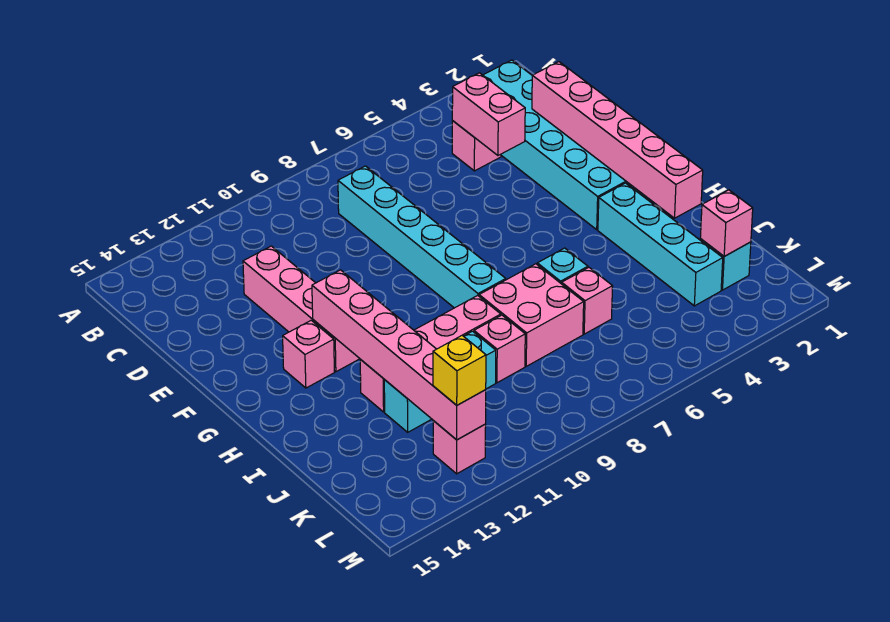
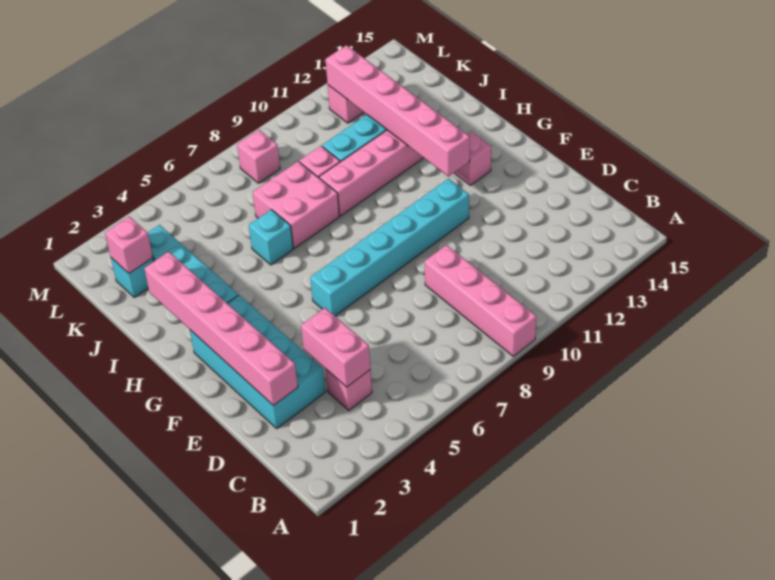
cyan 2x6 brick [483,60,651,230] -> cyan 2x4 brick [190,295,326,428]
cyan 1x6 brick [338,166,506,308] -> cyan 1x6 brick turned to [310,179,469,316]
pink 1x4 brick [243,246,360,372] -> pink 1x4 brick moved to [425,245,536,356]
pink 1x1 brick [562,268,613,334] -> pink 1x1 brick moved to [237,130,280,183]
yellow 1x1 brick [433,336,486,405] -> none

